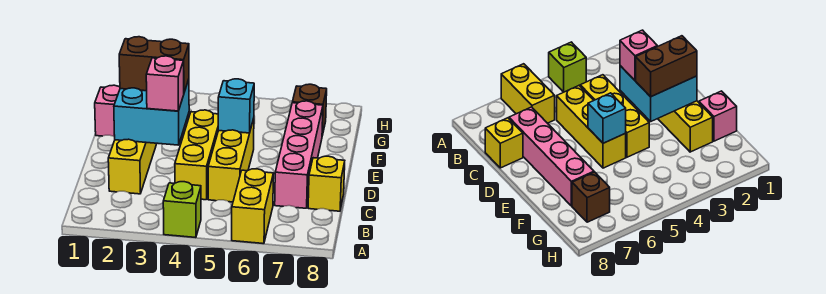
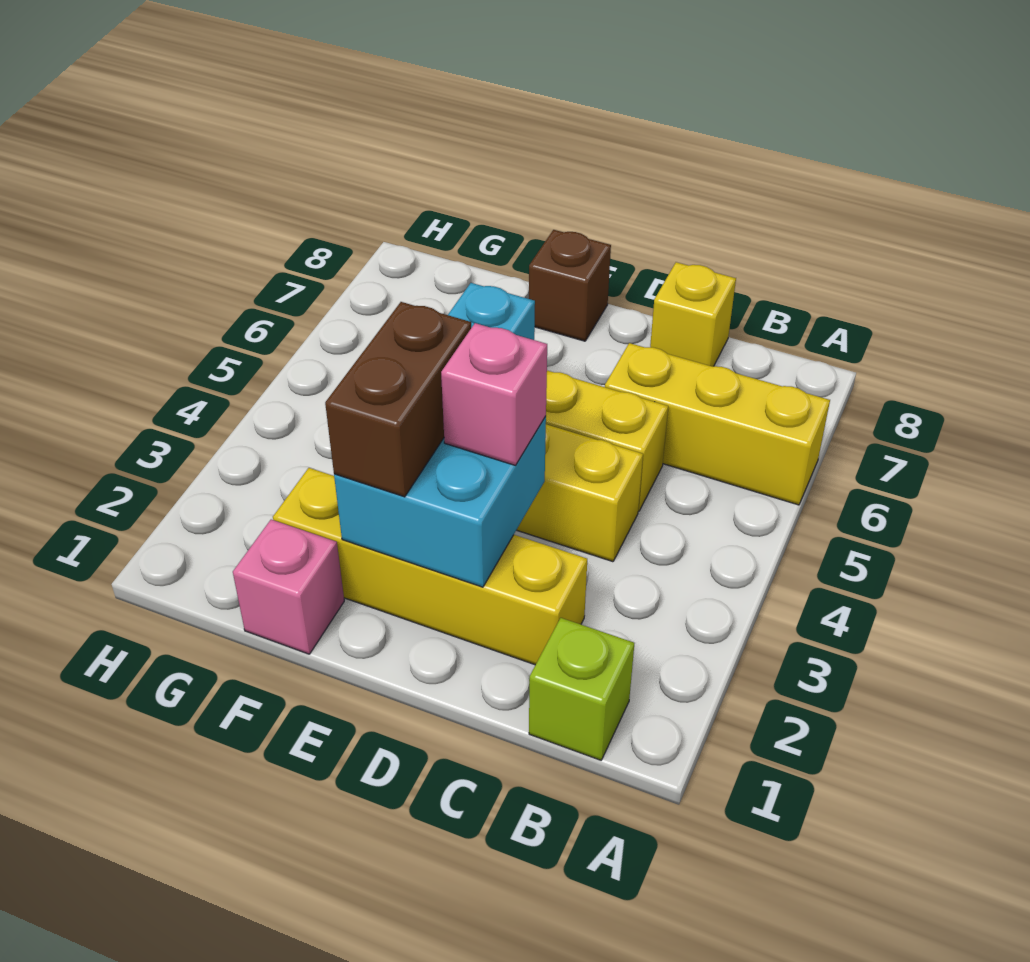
lime 1x1 brick [163,182,201,238] -> lime 1x1 brick moved to [529,618,634,760]
yellow 1x2 brick [232,169,274,244] -> yellow 1x3 brick [605,343,830,505]
pink 1x4 brick [275,101,323,208] -> none
brown 1x1 brick [292,84,327,135] -> brown 1x1 brick moved to [529,230,611,341]

